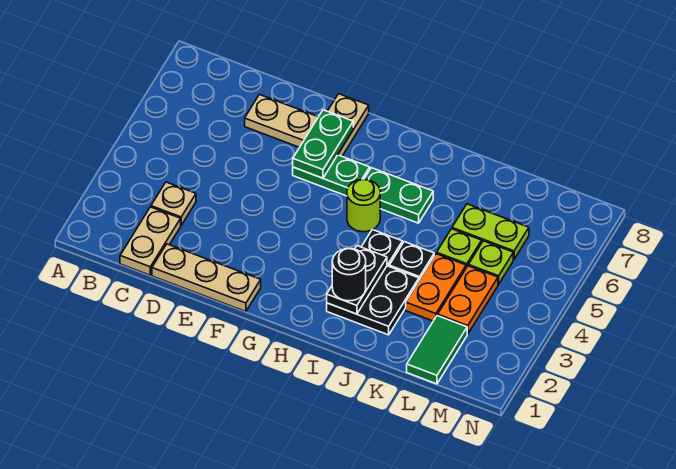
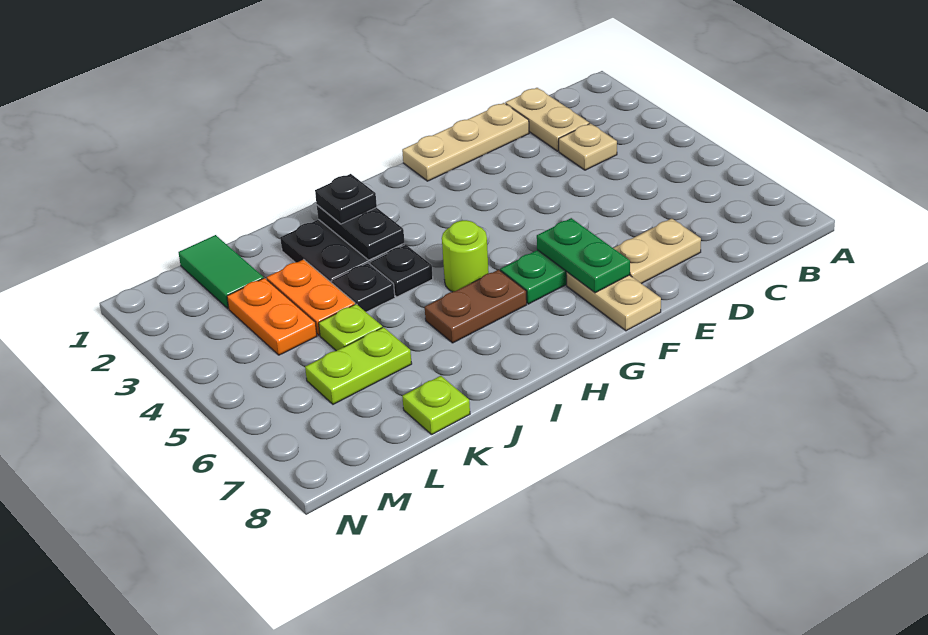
green 1x2 plate [364,168,433,223] -> brown 1x2 plate [425,270,527,343]
black 1x1 round brick [332,249,366,301] -> black 1x1 plate [315,174,377,224]
lime 1x1 plate [468,241,513,284] -> lime 1x1 plate moved to [402,376,470,434]

